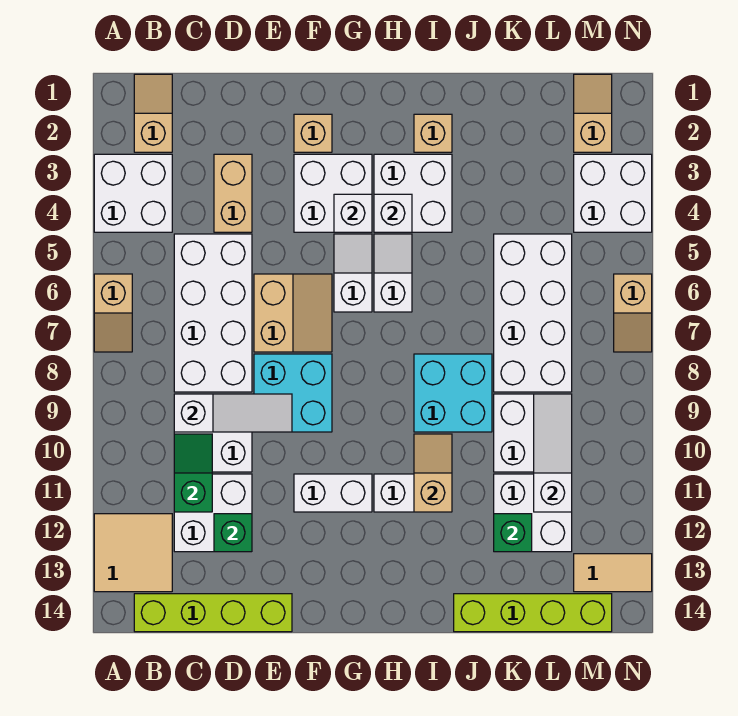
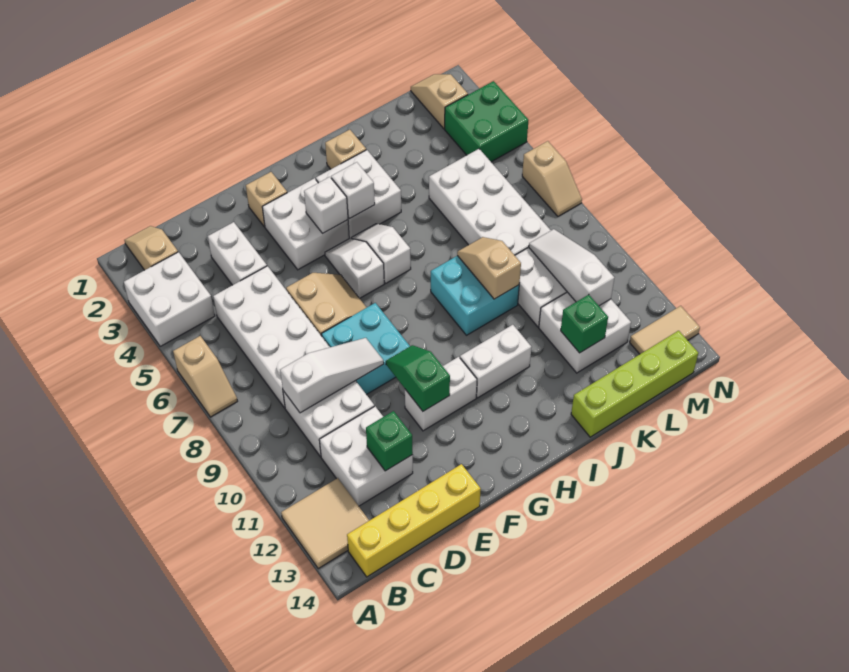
lime 1x4 brick [134,594,292,632] -> yellow 1x4 brick [347,464,481,577]
green 1x2 slope [174,434,212,512] -> green 1x2 slope moved to [386,345,450,411]
tan 1x2 brick [214,154,252,232] -> white 1x2 brick [208,222,267,285]
tan 1x2 slope [414,434,452,512] -> tan 1x2 slope moved to [457,237,521,299]
white 2x2 brick [574,154,652,232] -> green 2x2 brick [445,81,529,162]

